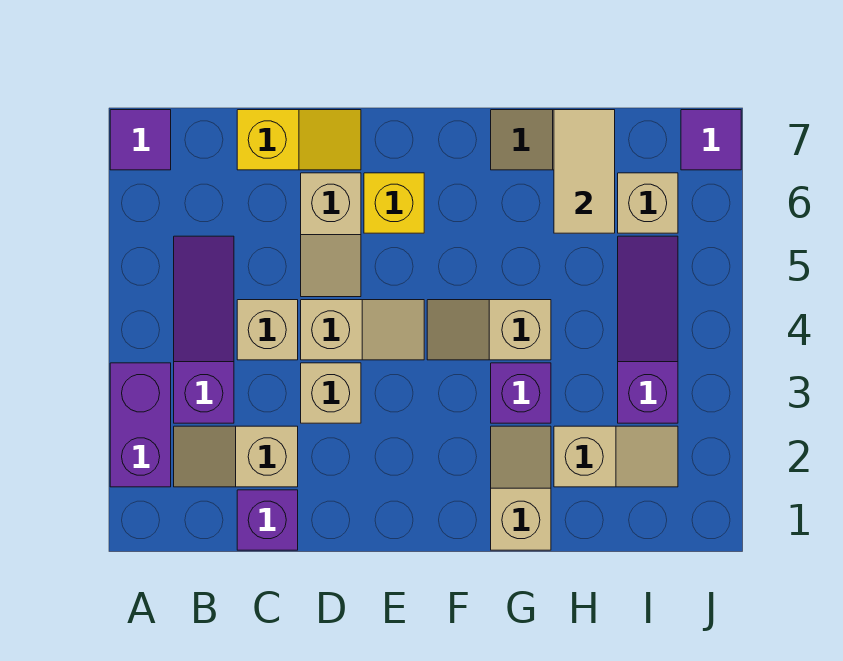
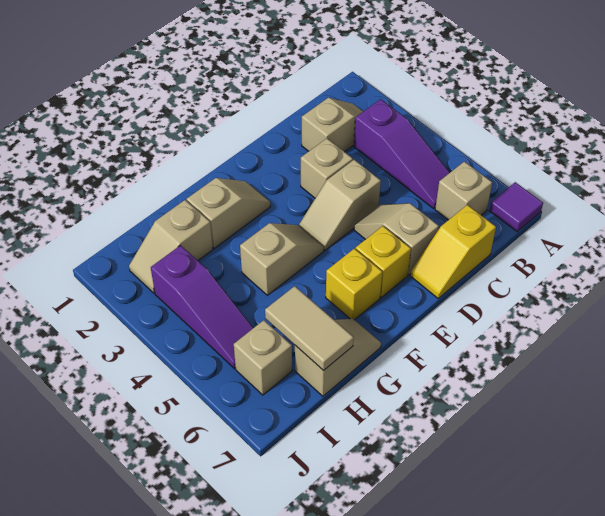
purple 1x2 brick [110,363,171,487] -> none
purple 1x1 brick [237,490,298,550] -> none
tan 1x1 brick [237,300,298,360] -> tan 1x1 brick moved to [435,161,492,220]
none -> yellow 1x1 brick [326,249,382,320]
tan 1x2 slope [491,426,551,550] -> tan 1x2 slope turned to [187,178,270,248]
purple 1x1 brick [491,363,551,423] -> none
purple 1x1 tile [681,110,741,170] -> none

